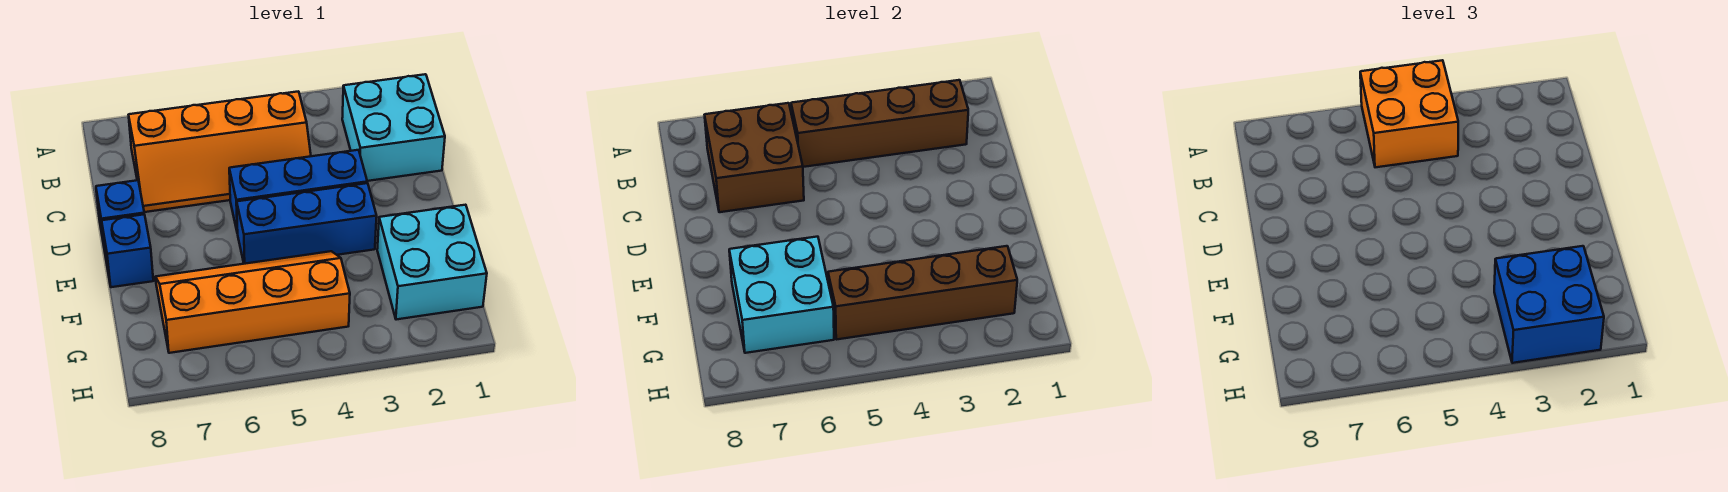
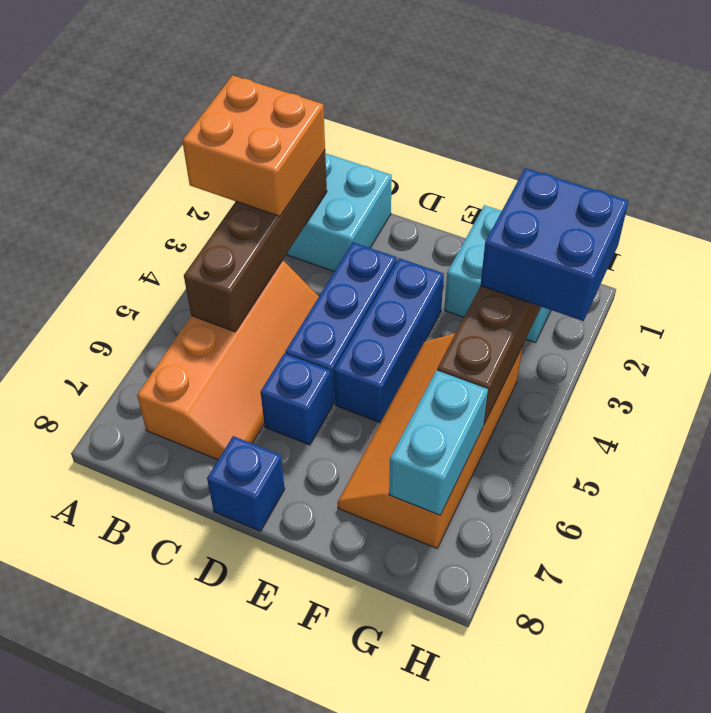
orange 2x2 brick [1360,60,1458,167] -> orange 2x2 brick moved to [182,75,325,216]
brown 2x2 brick [705,103,804,212] -> none
blue 1x1 brick [102,214,153,287] -> blue 1x1 brick moved to [261,353,332,445]
cyan 2x2 brick [729,237,834,353] -> cyan 1x2 brick [389,370,488,515]

